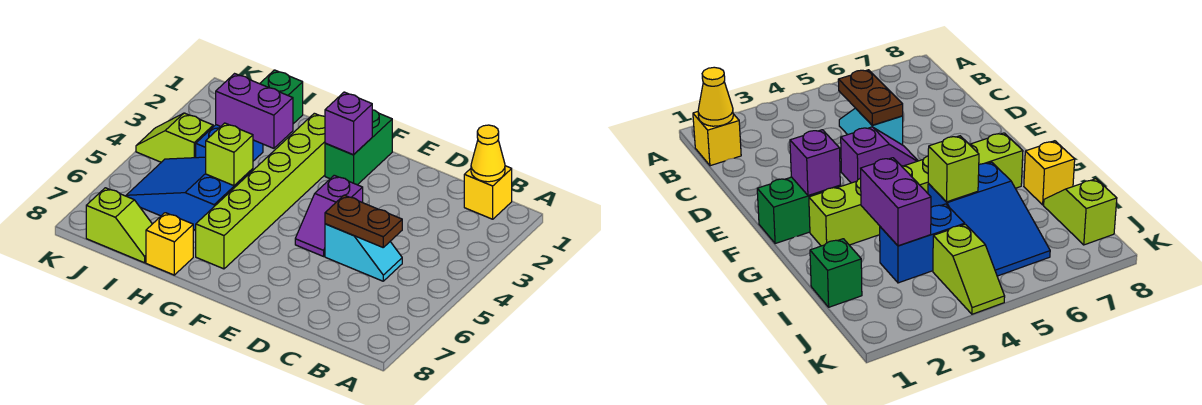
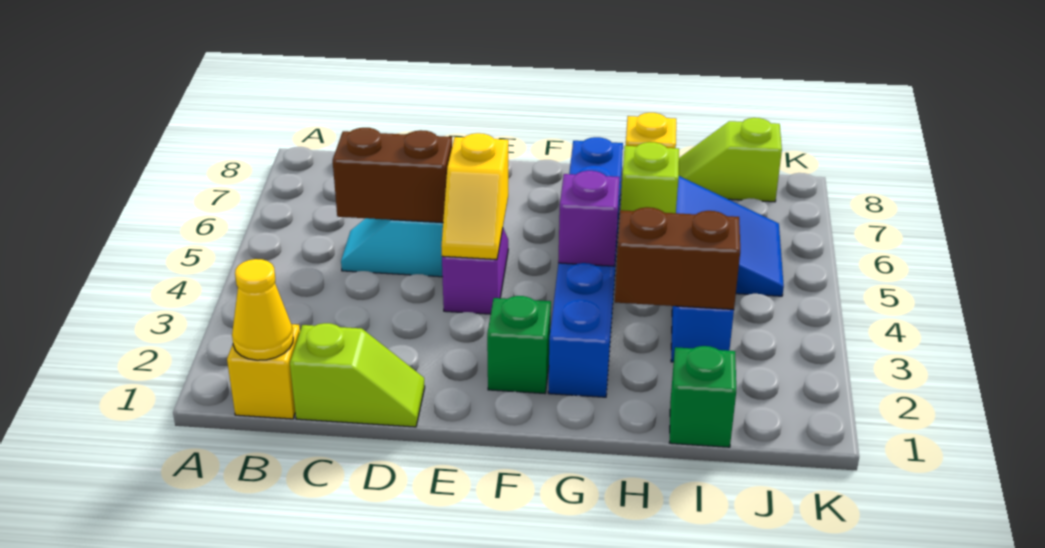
brown 1x2 plate [325,195,402,247] -> brown 1x2 brick [333,128,452,223]
none -> yellow 1x2 slope [441,133,508,260]
green 1x2 brick [325,110,392,185] -> green 1x1 brick [487,296,551,393]
purple 1x1 brick [325,92,372,155] -> purple 1x1 brick moved to [558,171,619,266]
lime 1x6 brick [195,113,325,269] -> blue 1x6 brick [548,137,623,397]
purple 1x2 brick [216,74,293,148] -> brown 1x2 brick [615,207,740,309]
lime 1x2 slope [136,113,213,162] -> lime 1x2 slope moved to [290,323,425,427]

